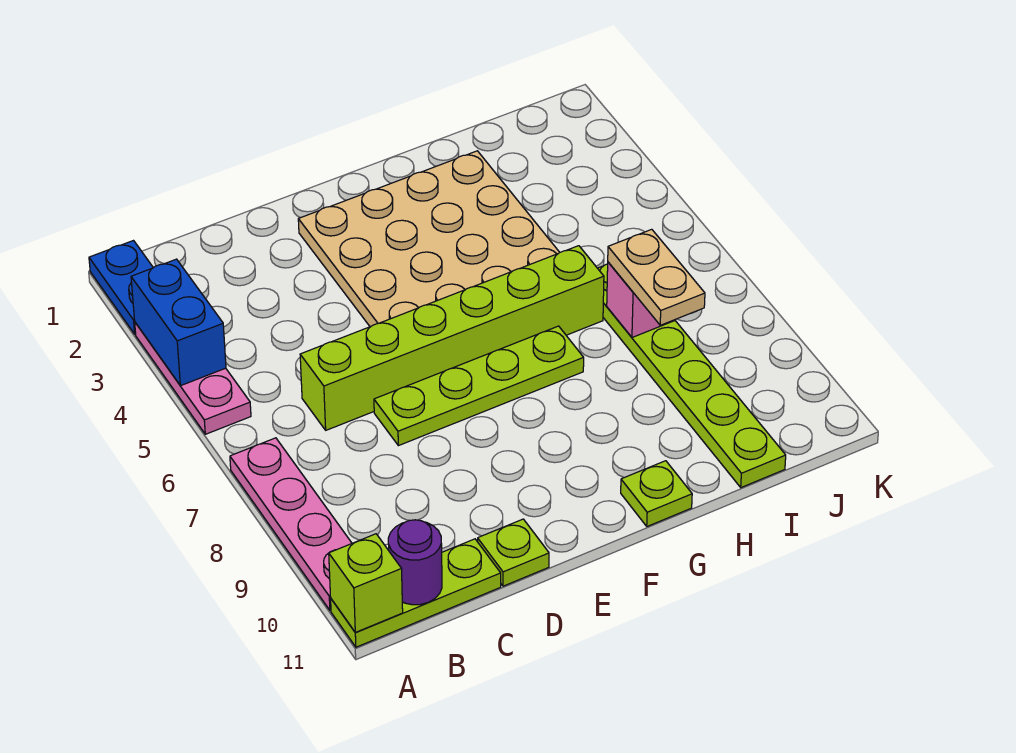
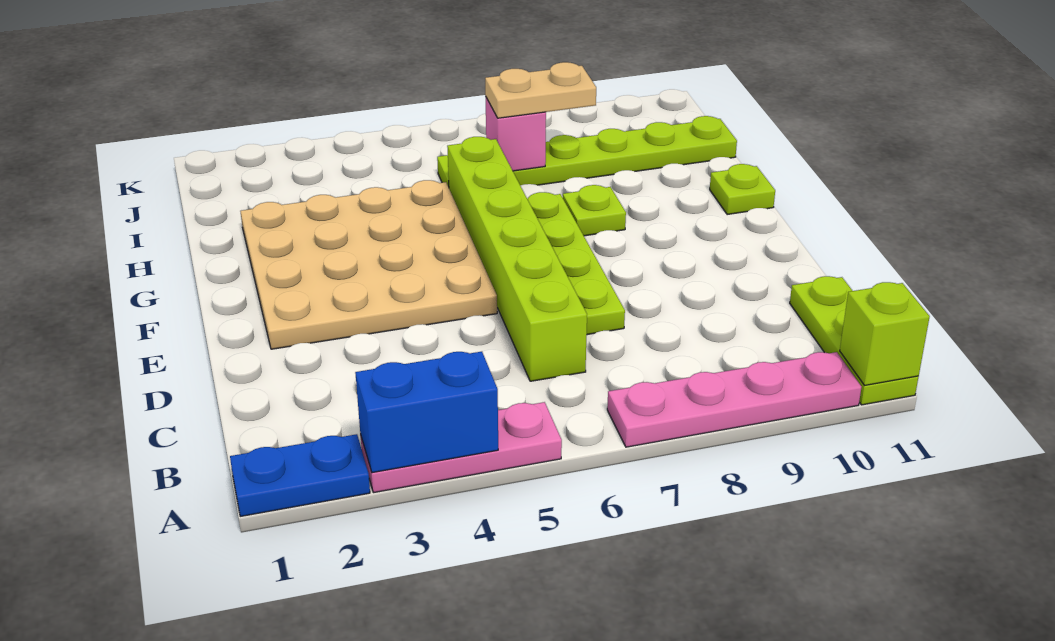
purple 1x1 round brick [388,520,442,605] -> none
lime 1x1 plate [478,519,549,586] -> lime 1x1 plate moved to [563,185,626,236]

